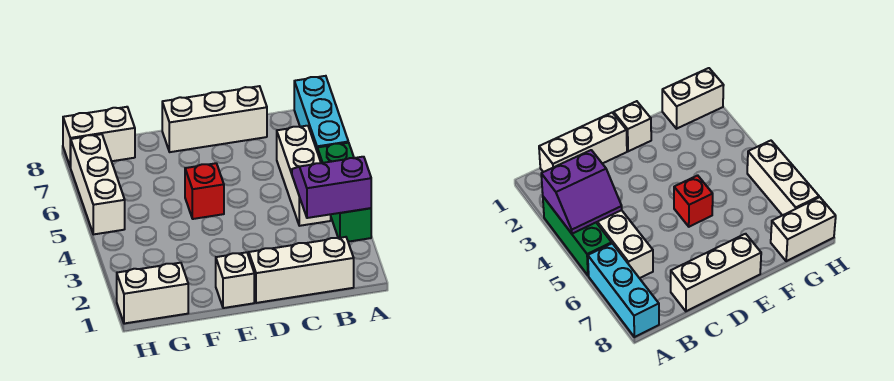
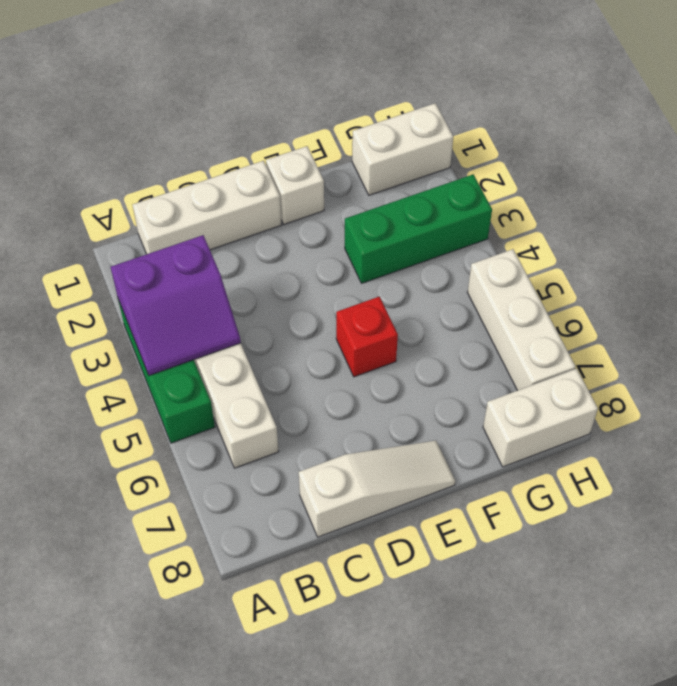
cyan 1x3 brick [294,76,348,150] -> none
white 1x3 brick [162,86,267,152] -> white 1x3 slope [299,441,455,537]
none -> green 1x3 brick [345,174,492,283]

